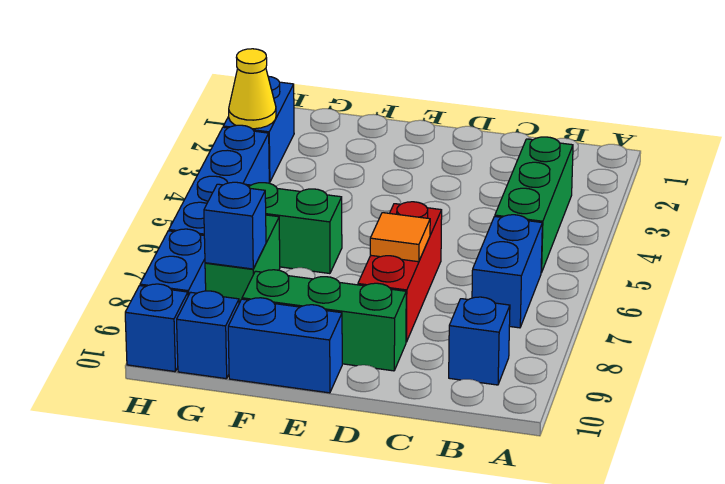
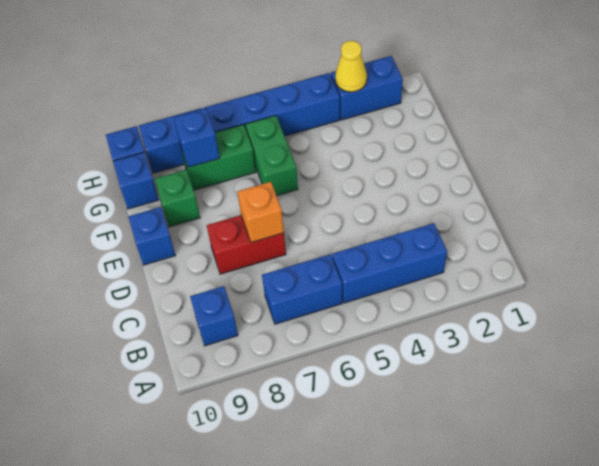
green 1x3 brick [495,137,573,273] -> blue 1x3 brick [332,223,447,303]
red 1x3 brick [358,202,442,342] -> red 1x2 brick [207,215,286,274]
orange 1x1 tile [370,213,430,262] -> orange 1x1 brick [237,182,284,243]
green 1x3 brick [242,270,406,371] -> green 1x1 brick [155,170,200,227]
blue 1x2 brick [228,298,342,393] -> blue 1x1 brick [128,207,175,265]

